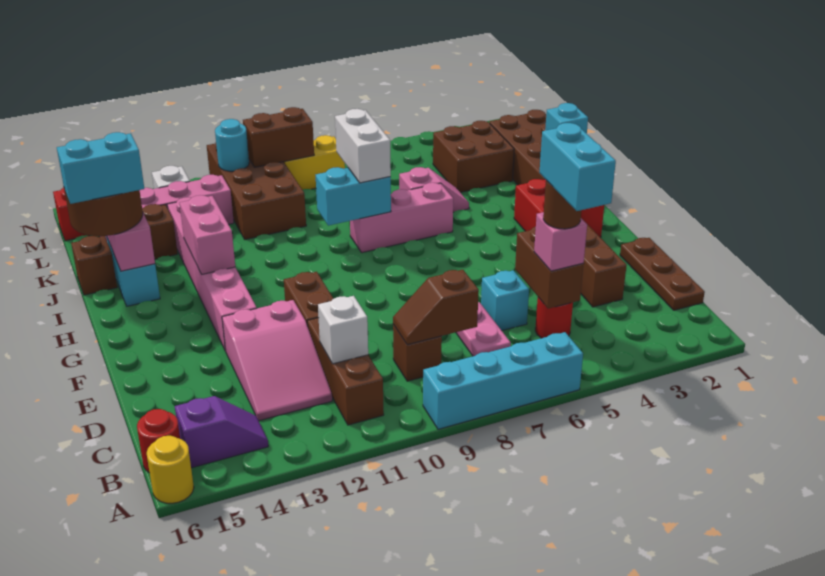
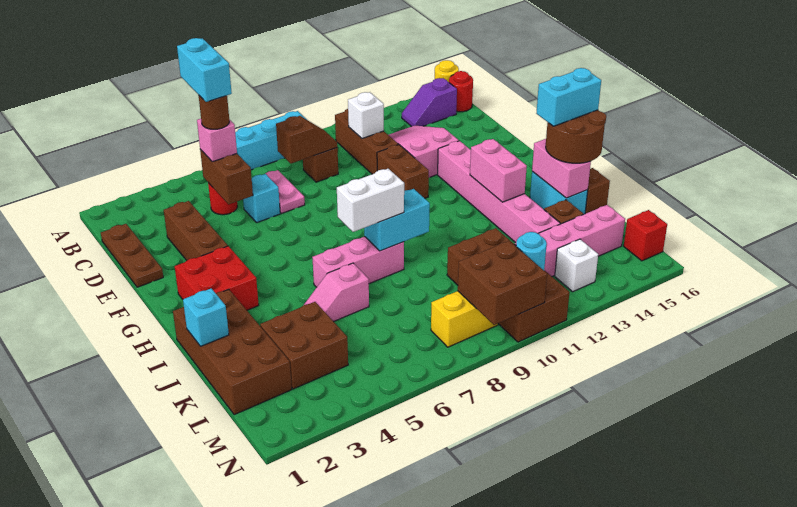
white 1x2 brick [335,109,391,183] -> white 1x2 brick turned to [337,169,404,232]
brown 1x2 brick [243,107,314,167] -> brown 2x2 brick [458,241,547,325]

